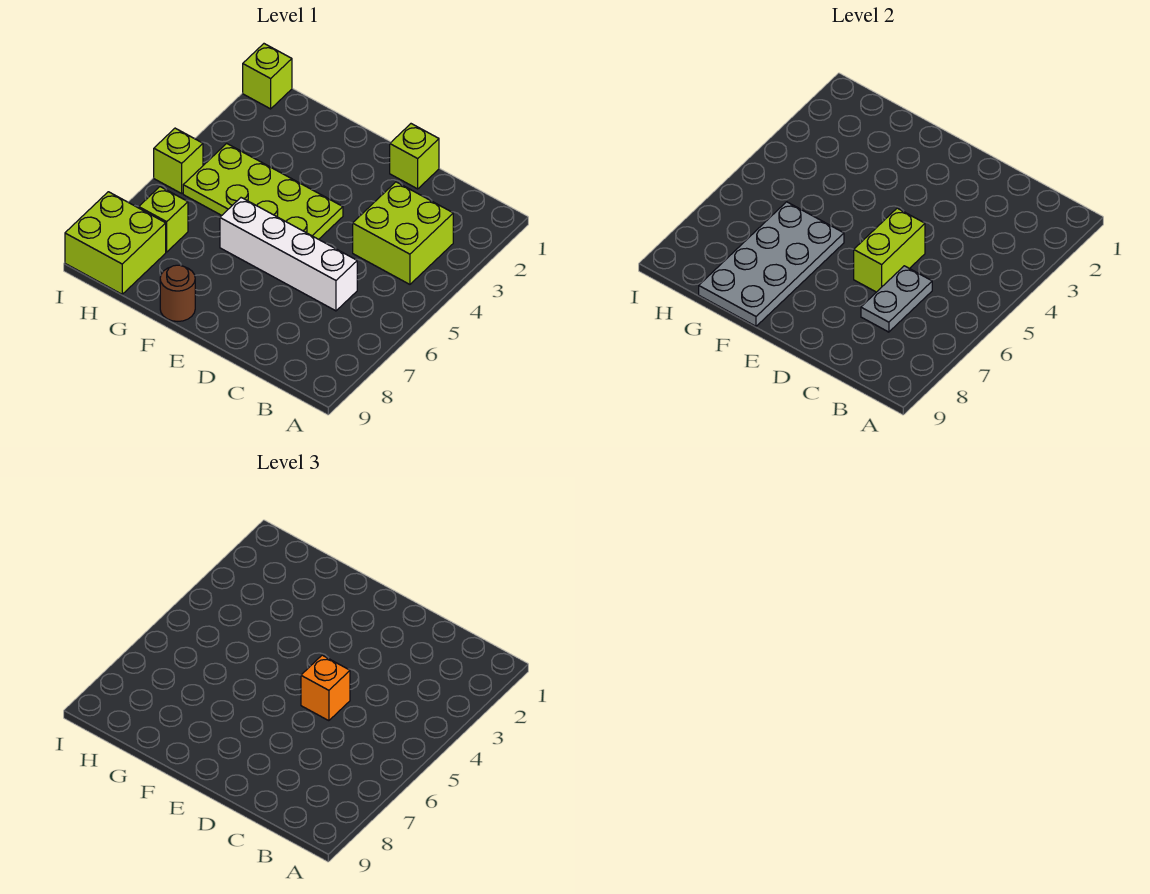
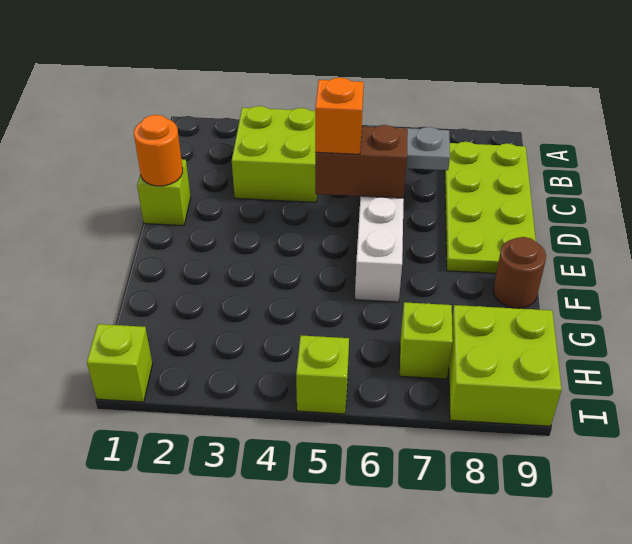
none -> orange 1x1 round brick [134,115,183,186]
lime 1x2 brick [854,208,925,292] -> brown 1x2 brick [315,125,408,198]
lime 2x4 plate [183,143,343,239] -> lime 2x4 plate moved to [445,142,536,273]
grey 2x4 plate [699,202,844,326] -> none

